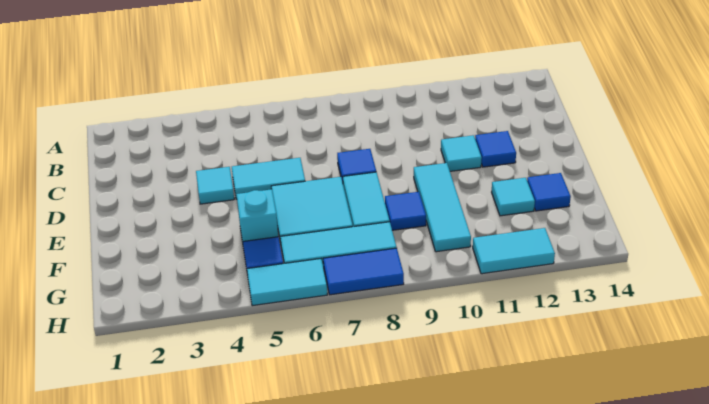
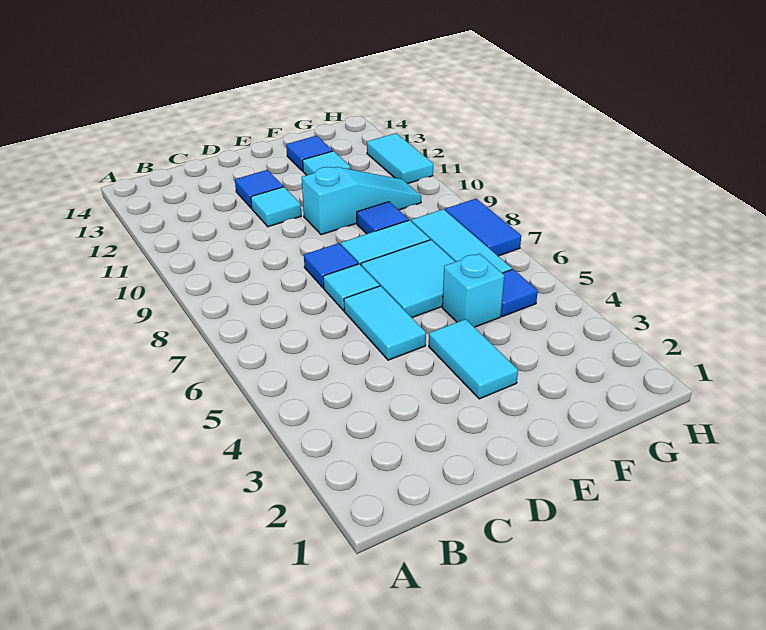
cyan 1x1 tile [196,167,234,204] -> cyan 1x1 tile moved to [323,264,380,311]
cyan 1x3 tile [414,163,471,252] -> cyan 1x3 slope [302,167,421,235]
cyan 1x2 tile [247,259,327,306] -> cyan 1x2 tile moved to [429,319,518,399]

